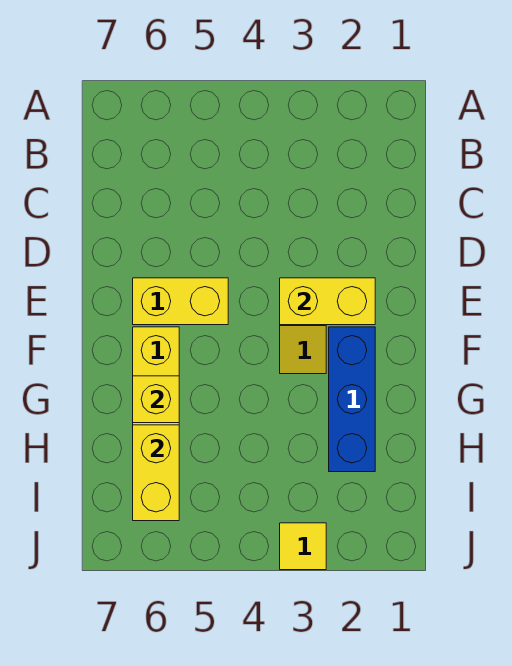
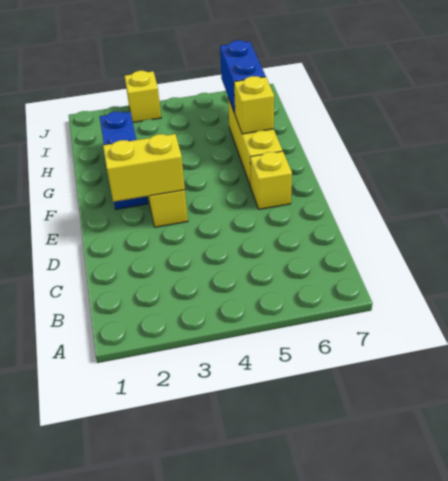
yellow 1x2 brick [133,278,228,325] -> yellow 1x1 brick [250,151,292,209]
yellow 1x2 brick [133,425,179,521] -> blue 1x2 brick [220,40,266,113]
yellow 1x1 tile [280,523,326,570] -> yellow 1x1 brick [125,71,161,122]

